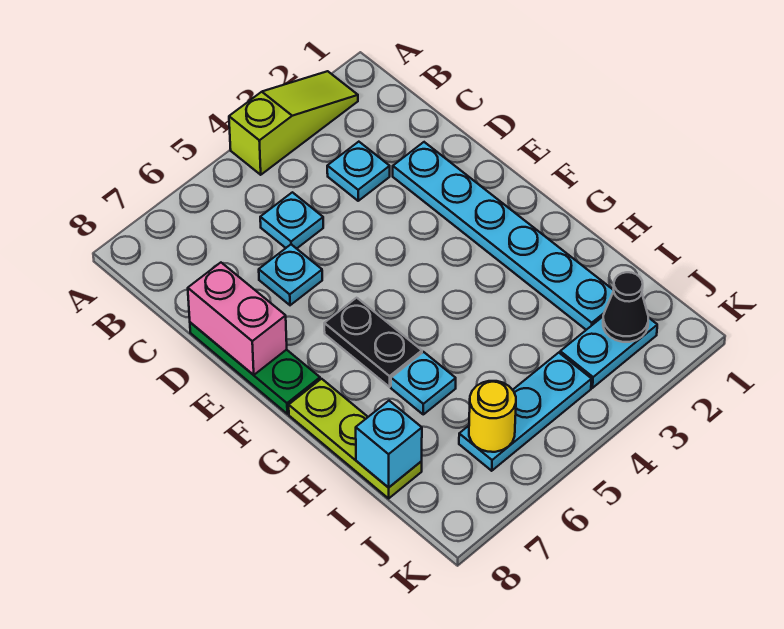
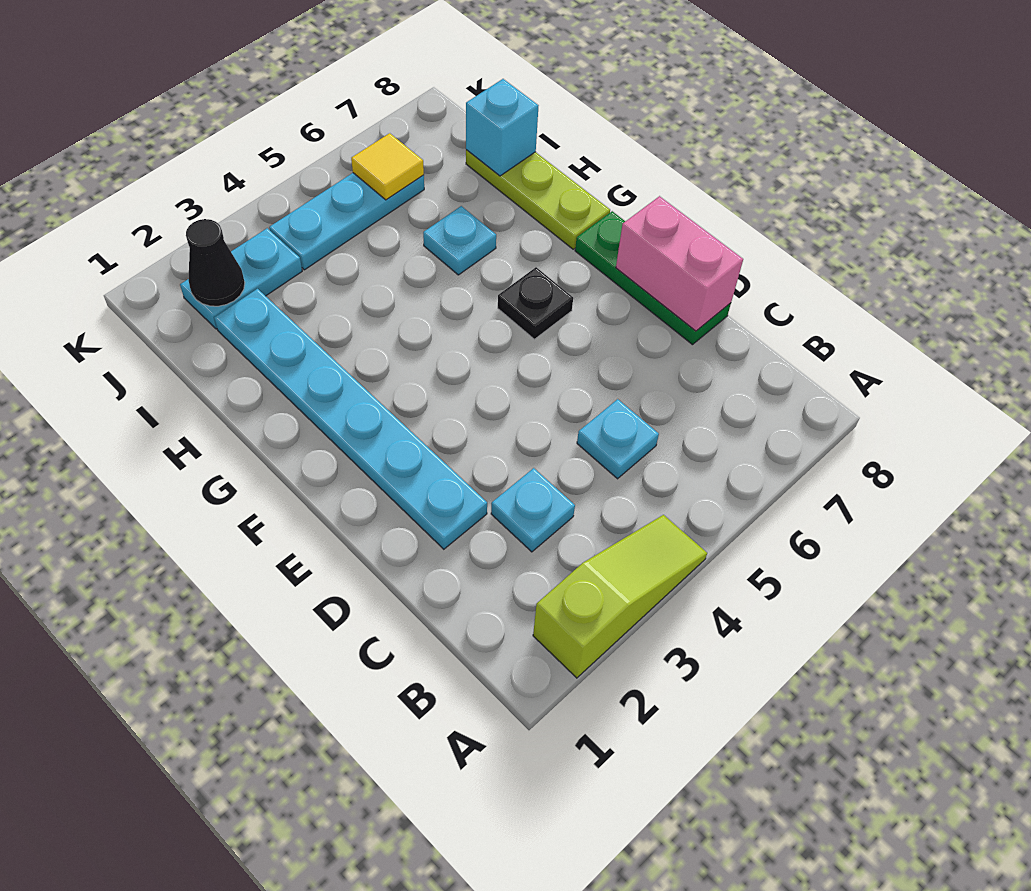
lime 1x3 slope [229,71,358,175] -> lime 1x3 slope turned to [533,515,707,678]
cyan 1x1 plate [259,245,322,305] -> none
black 1x2 plate [324,298,422,387] -> black 1x1 plate [498,267,573,339]
yellow 1x1 round brick [469,381,516,452] -> yellow 1x1 tile [351,133,424,200]

